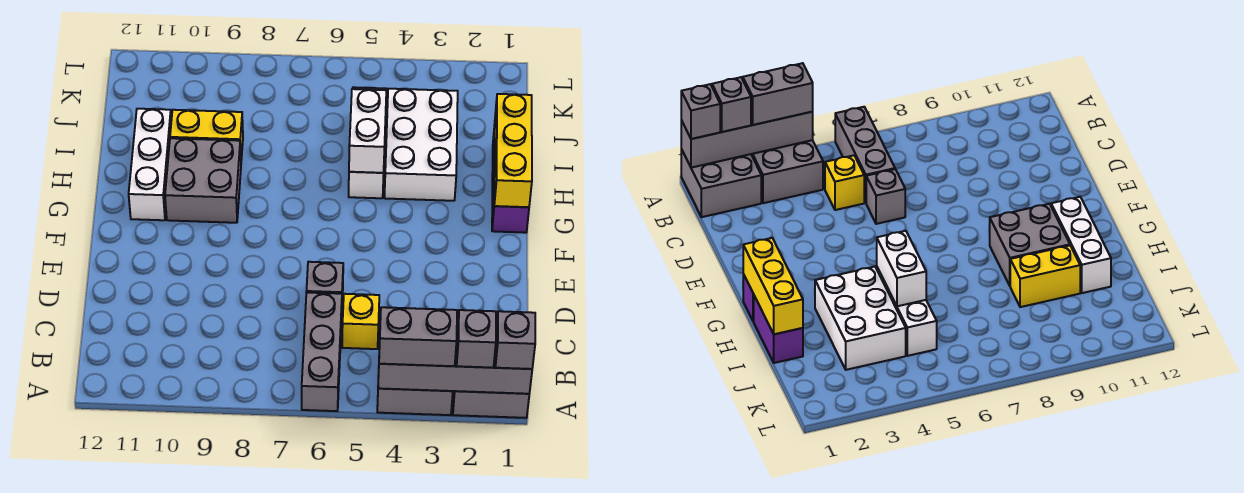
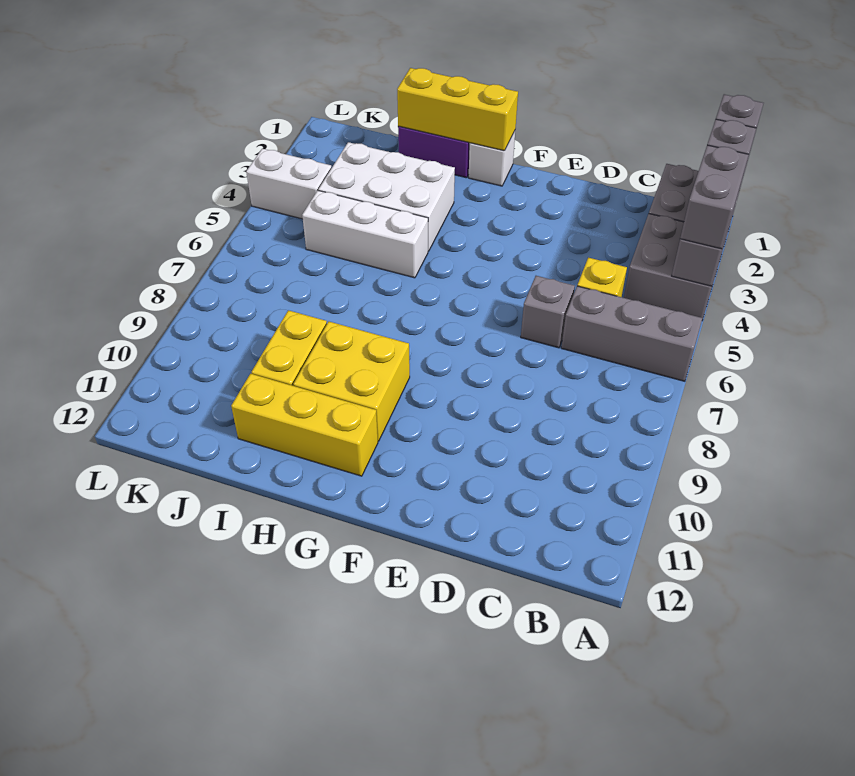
purple 1x1 brick [492,189,529,233] -> white 1x1 brick [469,131,515,186]
grey 2x2 brick [165,138,241,223] -> yellow 2x2 brick [293,321,410,441]
white 1x3 brick [129,109,171,220] -> yellow 1x3 brick [231,374,378,476]
white 1x2 brick [349,89,386,173] -> white 1x2 brick moved to [246,149,332,219]

